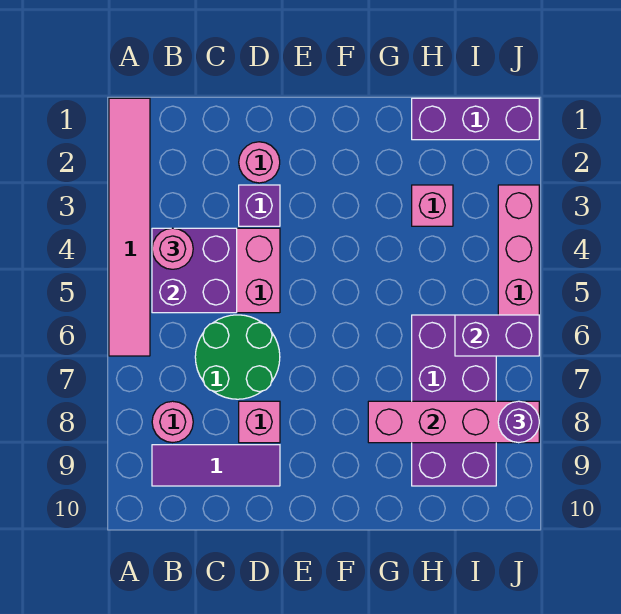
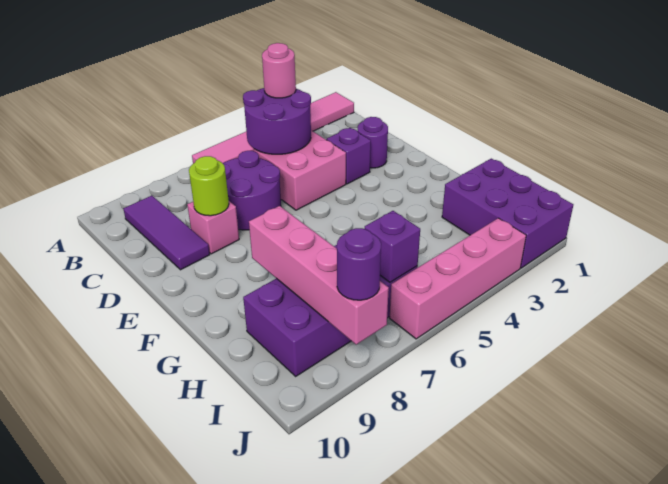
purple 2x2 brick [152,228,237,313] -> purple 2x2 round brick [243,88,311,154]
pink 1x1 round brick [152,401,193,443] -> none
green 2x2 round brick [195,315,280,399] -> purple 2x2 round brick [223,151,281,230]
pink 1x1 round brick [239,142,280,183] -> purple 1x1 round brick [357,117,388,168]
none -> lime 1x1 round brick [189,156,229,216]
purple 1x3 brick [412,98,539,140] -> purple 2x3 brick [442,159,573,268]
pink 1x1 brick [412,185,453,226] -> none
purple 1x2 brick [455,315,539,356] -> purple 1x1 brick [365,211,420,282]

